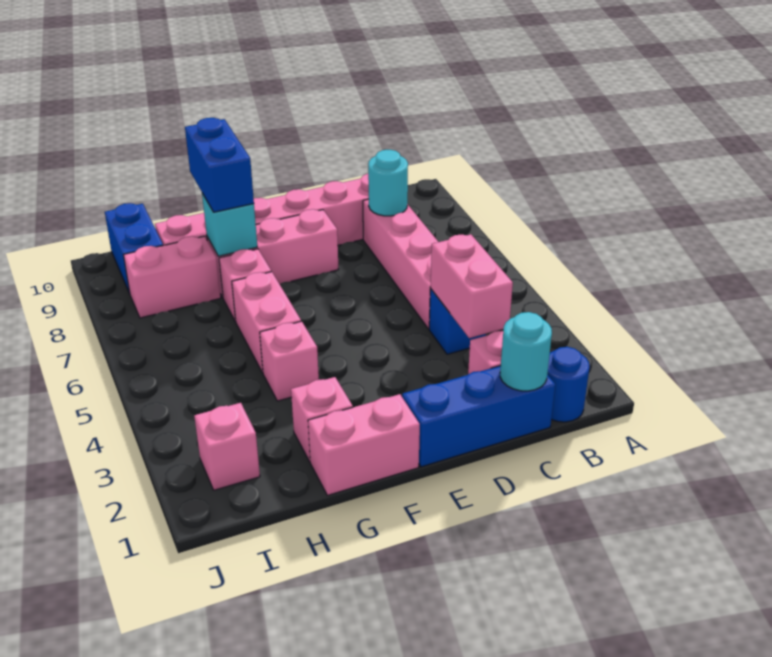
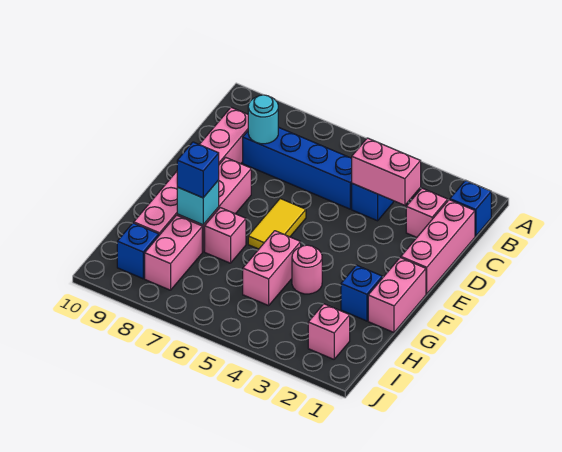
blue 1x1 round brick [547,347,590,422] -> blue 1x1 brick [450,180,491,236]
blue 1x3 brick [402,366,555,467] -> pink 1x3 brick [401,200,475,294]
cyan 1x1 round brick [500,312,552,391] -> none
pink 1x4 brick [363,199,438,329] -> blue 1x4 brick [243,127,352,209]
none -> yellow 1x2 tile [248,199,306,249]
pink 1x1 brick [291,377,353,462] -> blue 1x1 brick [341,265,382,321]
pink 1x1 brick [260,321,319,401] -> pink 1x1 round brick [292,245,322,294]
pink 1x2 brick [232,272,301,373] -> pink 1x2 brick turned to [243,231,301,306]
blue 1x2 brick [185,118,254,212] -> blue 1x1 brick [177,142,219,198]
blue 1x2 brick [105,203,163,293] -> blue 1x1 brick [117,223,159,279]

